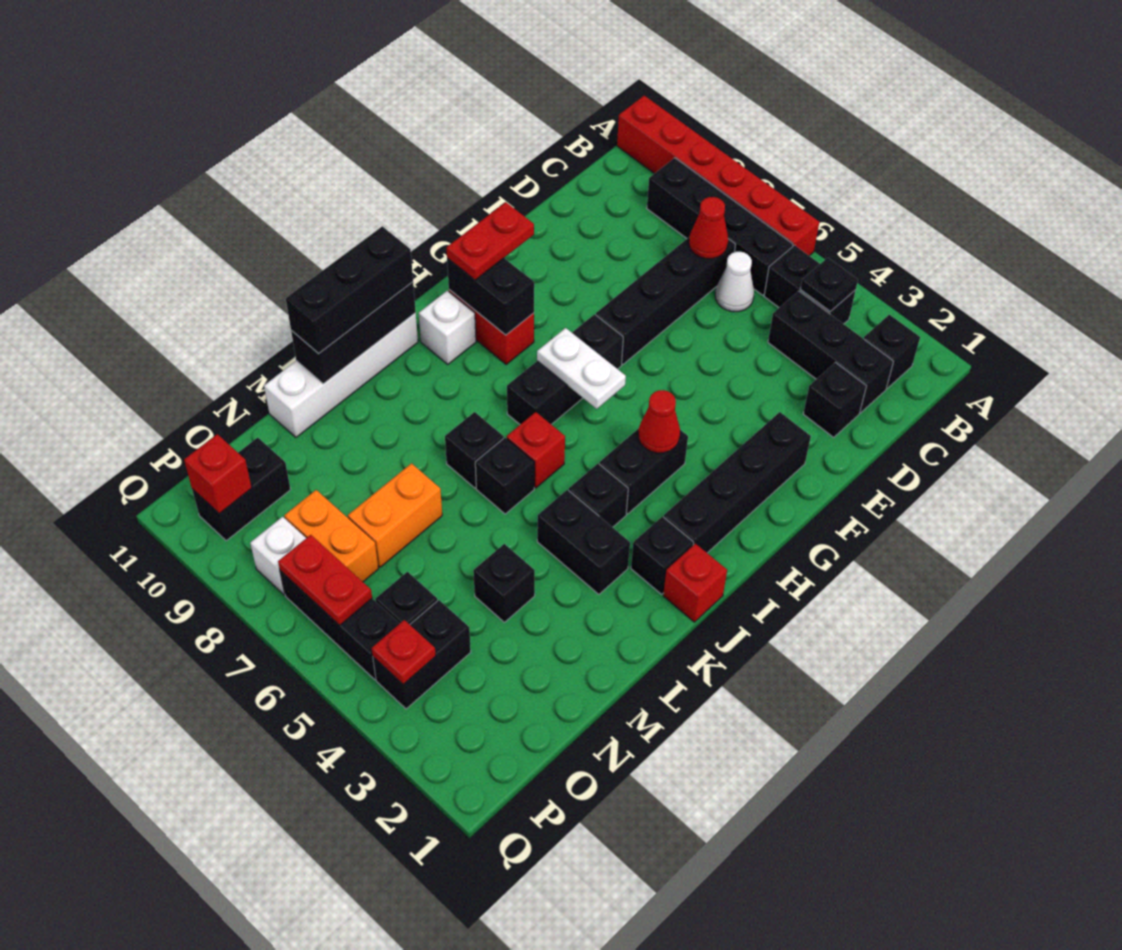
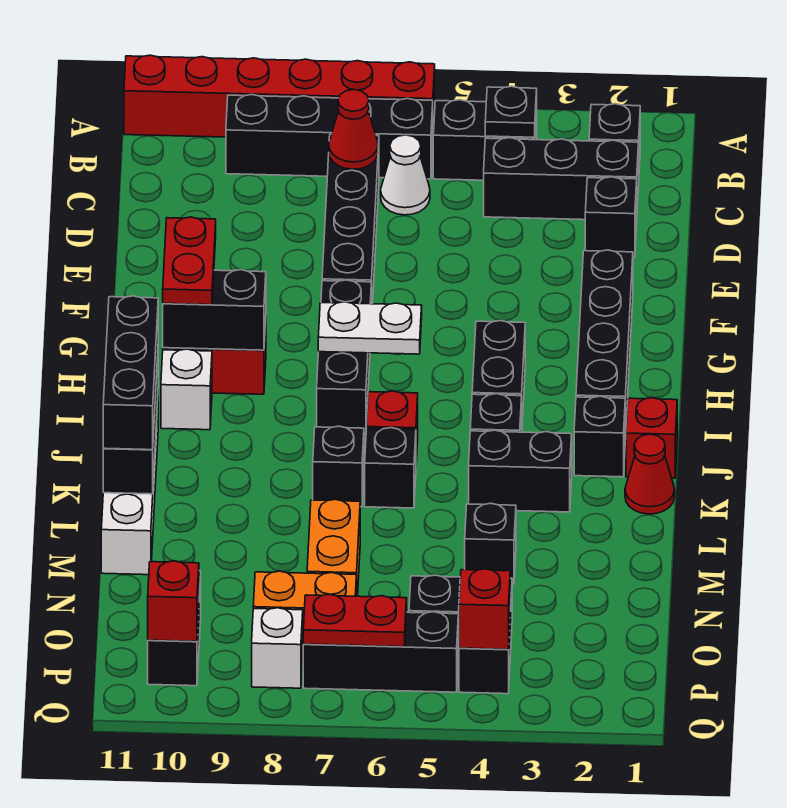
red 1x1 cone [638,390,680,453] -> red 1x1 cone moved to [625,434,675,514]
red 1x1 plate [372,620,436,684] -> red 1x1 brick [459,569,510,649]

